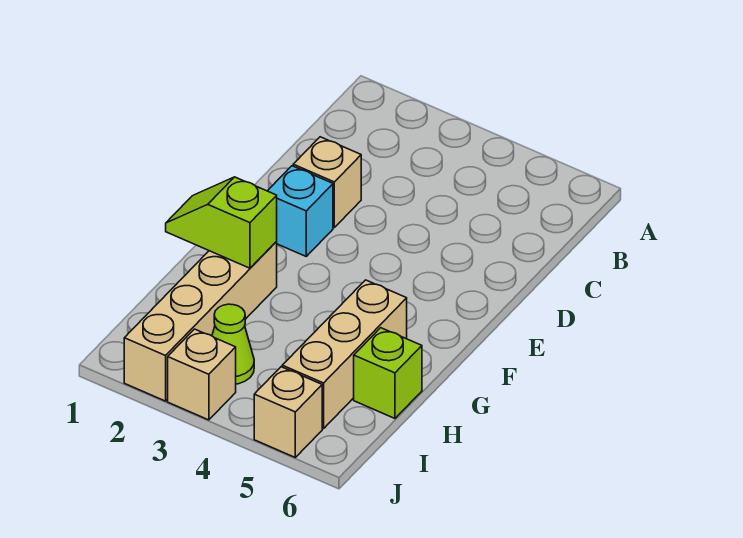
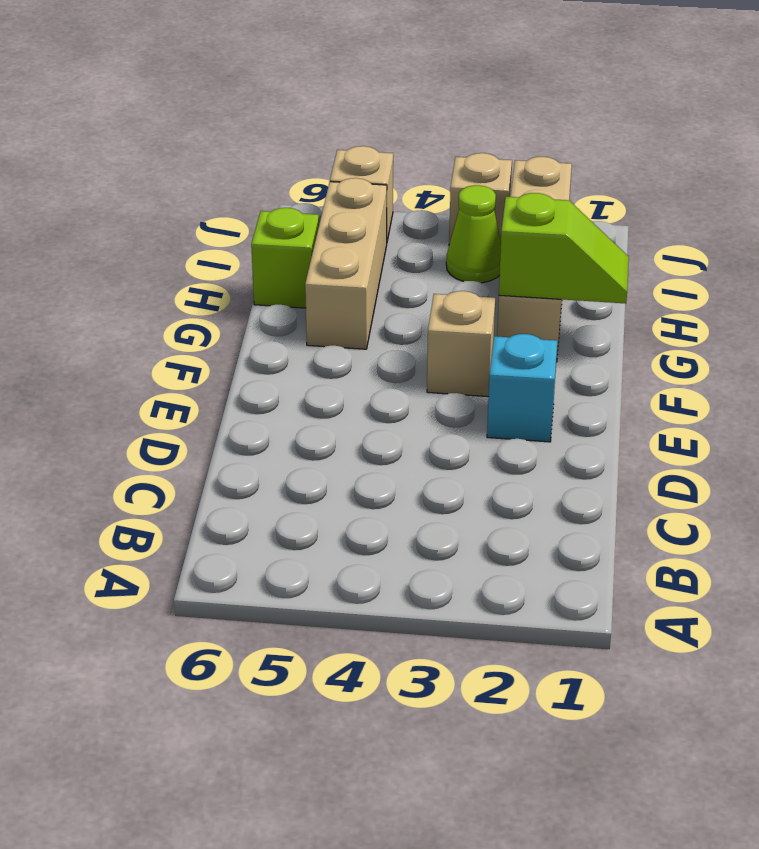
tan 1x1 brick [293,137,361,227] -> tan 1x1 brick moved to [427,291,495,397]

